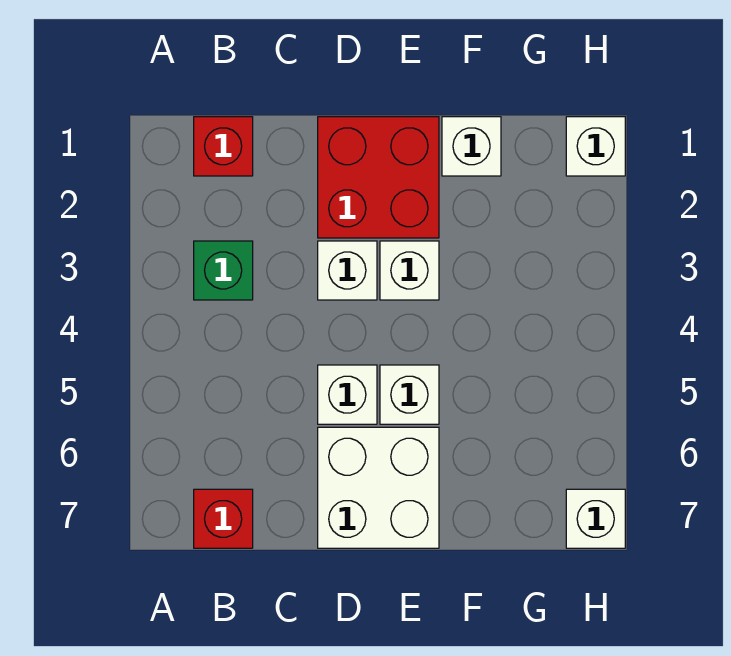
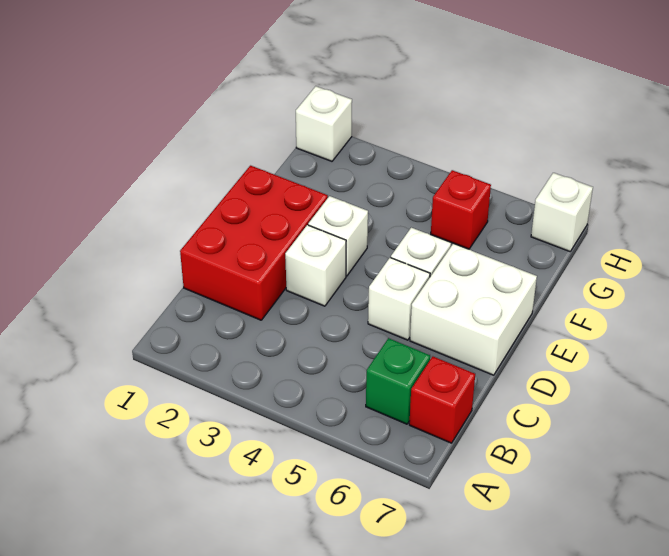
red 1x1 brick [194,117,253,176] -> red 1x1 brick moved to [431,170,491,249]
green 1x1 brick [194,241,253,300] -> green 1x1 brick moved to [366,338,430,424]
red 2x2 brick [318,117,439,238] -> red 2x3 brick [180,166,328,320]
white 1x1 brick [442,117,501,176] -> none

